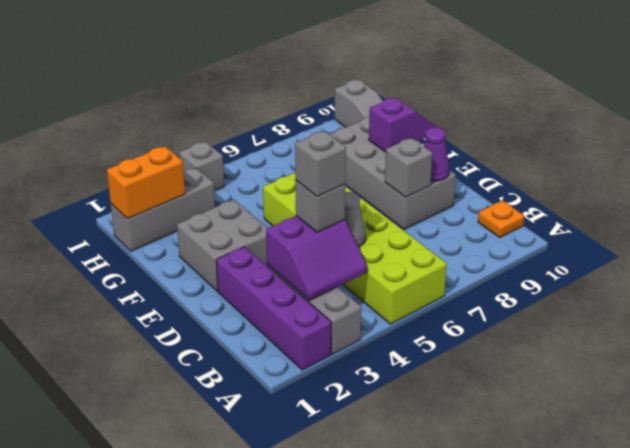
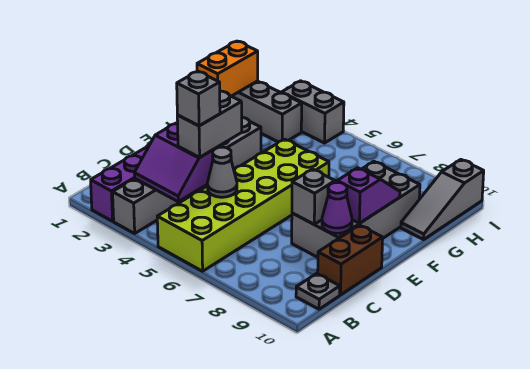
orange 1x1 plate [478,200,524,238] -> grey 1x1 plate [296,274,340,309]
grey 1x1 brick [296,181,346,232] -> grey 1x2 brick [177,91,242,157]
none -> brown 1x2 brick [318,225,383,295]
purple 1x2 slope [369,97,437,152] -> purple 1x2 slope turned to [337,168,400,223]
orange 1x2 brick [107,146,185,219] -> orange 1x2 brick turned to [197,41,258,96]
grey 1x1 brick [179,142,224,191] -> grey 1x2 brick [282,81,344,143]

